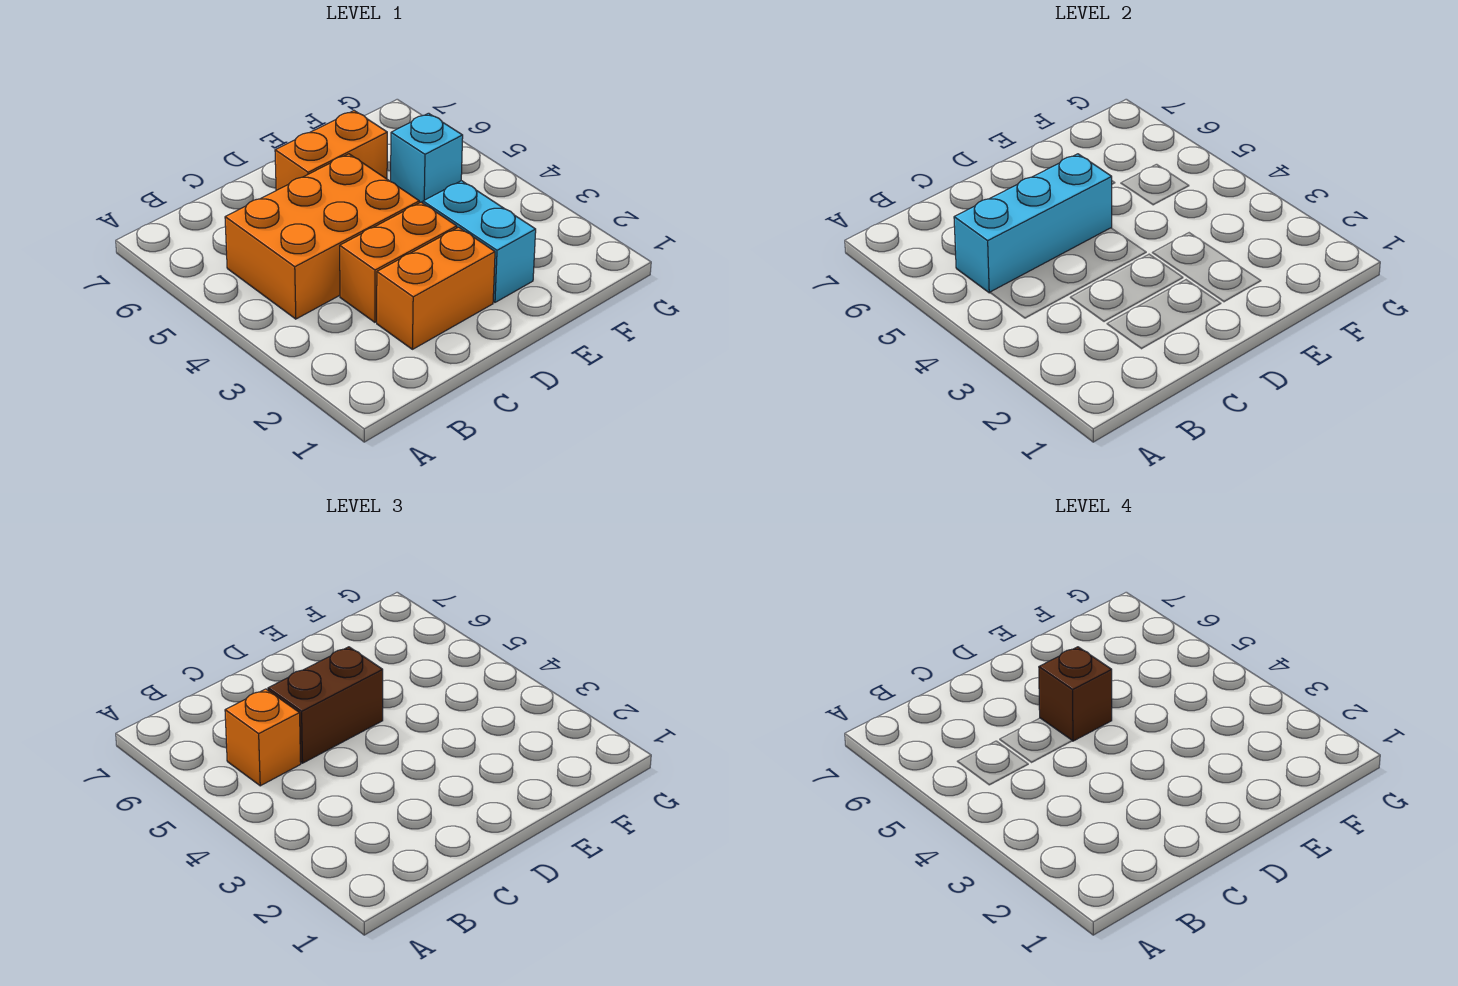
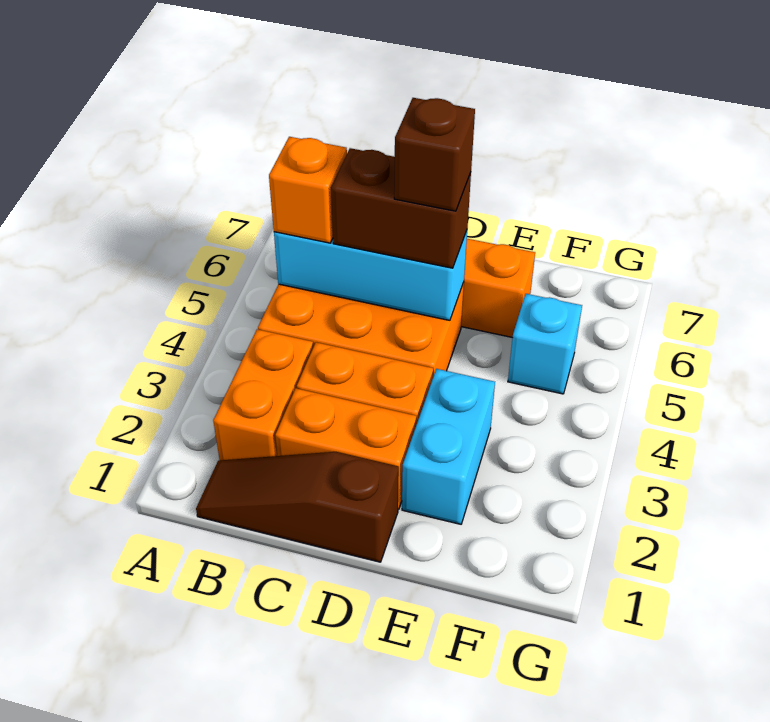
none -> brown 1x3 slope [196,452,399,562]
none -> orange 1x2 brick [213,329,313,460]

